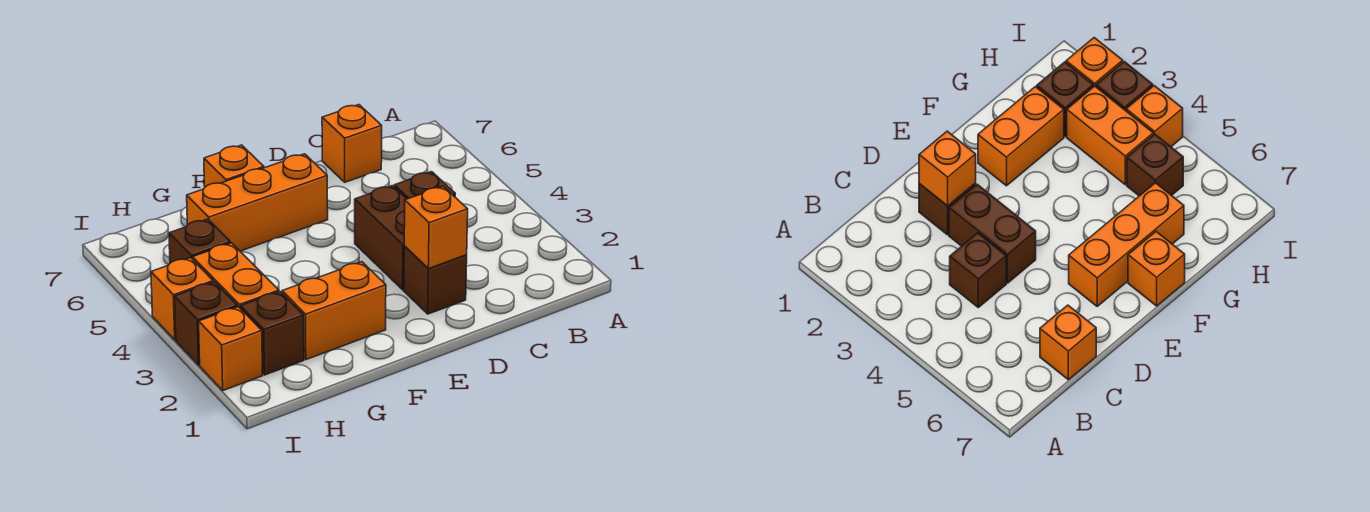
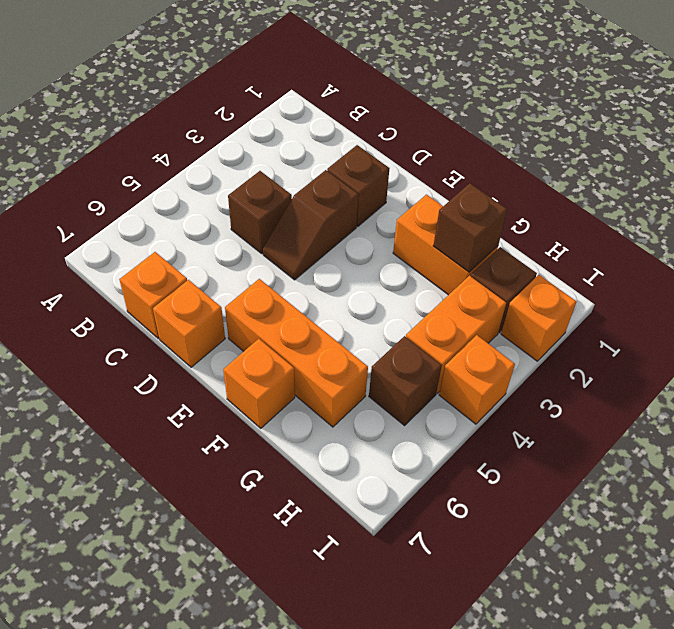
orange 1x1 brick [404,186,468,269] -> orange 1x1 brick moved to [153,280,225,367]
brown 1x2 brick [355,186,406,290] -> brown 1x2 slope [263,170,358,280]
brown 1x1 brick [175,282,237,365] -> brown 1x1 brick moved to [433,183,507,272]

